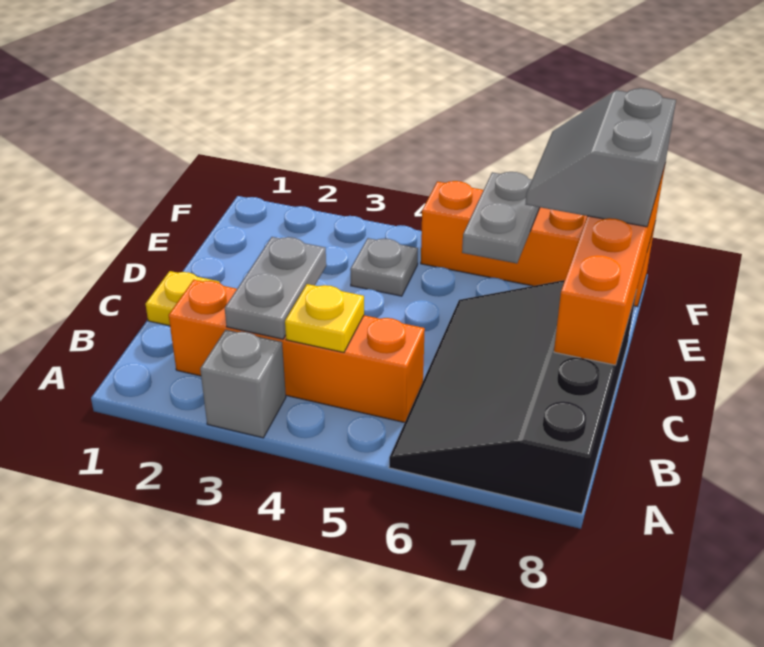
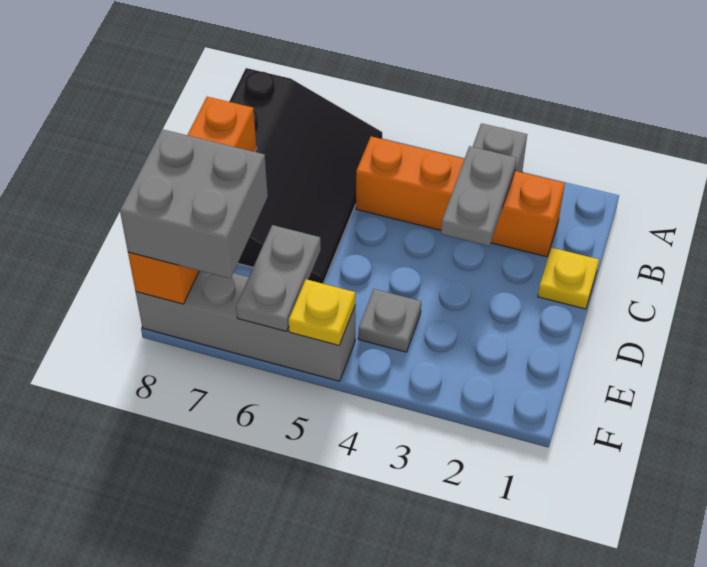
yellow 1x1 plate [285,284,364,352] -> yellow 1x1 plate moved to [289,279,355,345]
grey 2x2 slope [526,88,676,227] -> grey 2x2 brick [120,129,268,279]
orange 1x4 brick [421,181,655,307] -> grey 1x4 brick [136,271,355,381]

